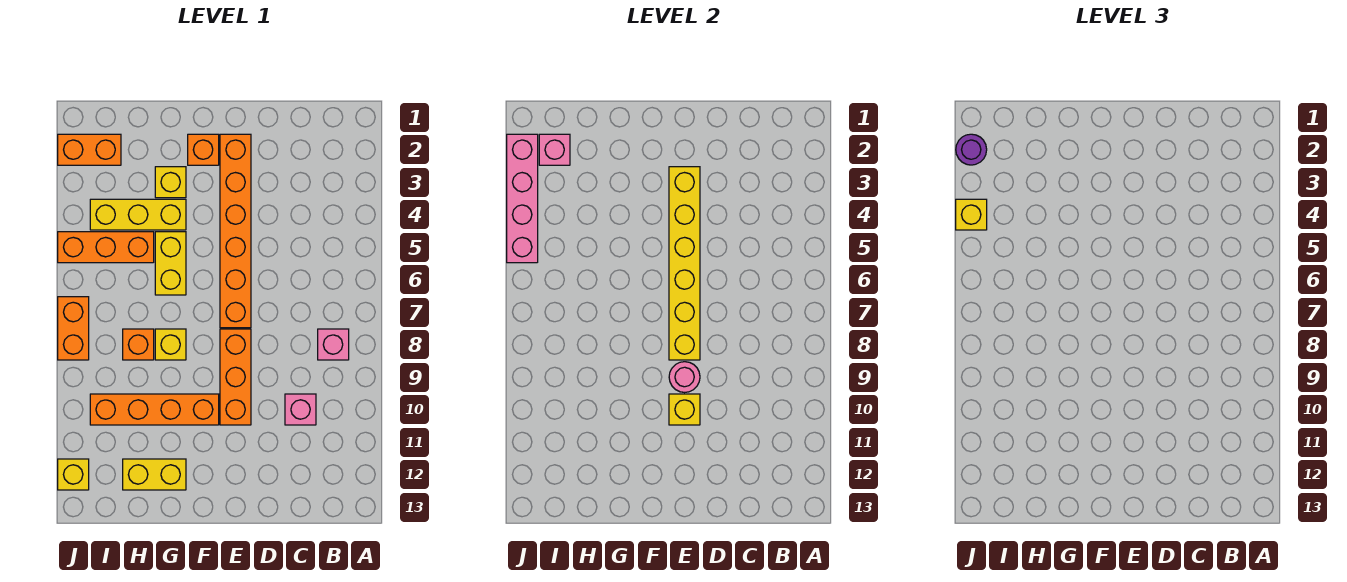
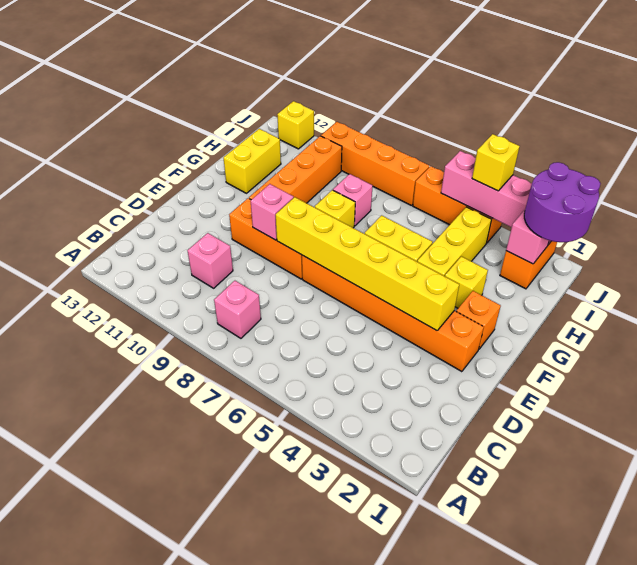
pink 1x1 round brick [669,362,700,393] -> pink 1x1 brick [251,184,294,240]
yellow 1x1 brick [669,394,700,425] -> none
orange 1x3 brick [58,232,154,263] -> orange 1x3 brick turned to [413,166,502,243]
orange 1x1 brick [123,329,154,360] -> pink 1x1 brick [333,174,373,226]
purple 1x1 round brick [956,134,987,165] -> purple 2x2 round brick [524,162,601,242]
orange 1x2 brick [58,297,89,360] -> orange 1x4 brick [321,122,429,206]

